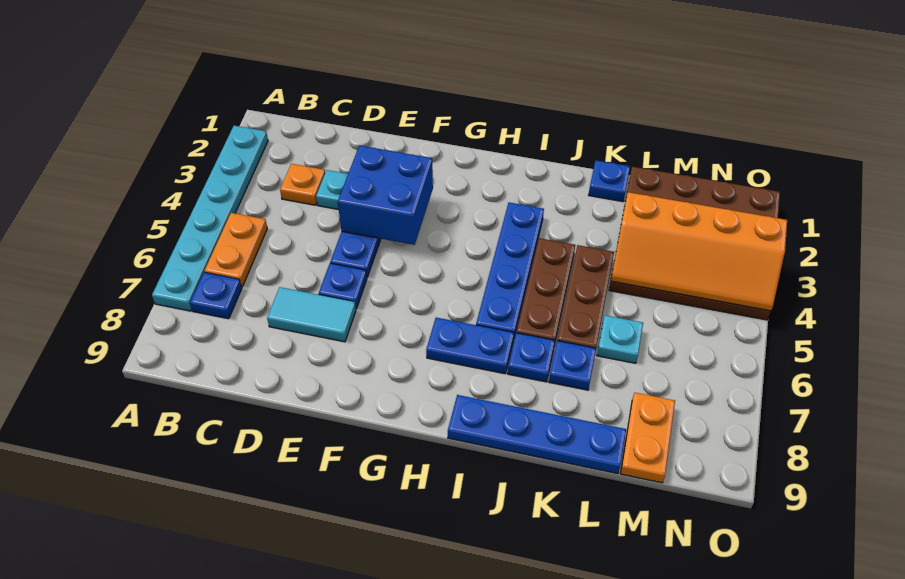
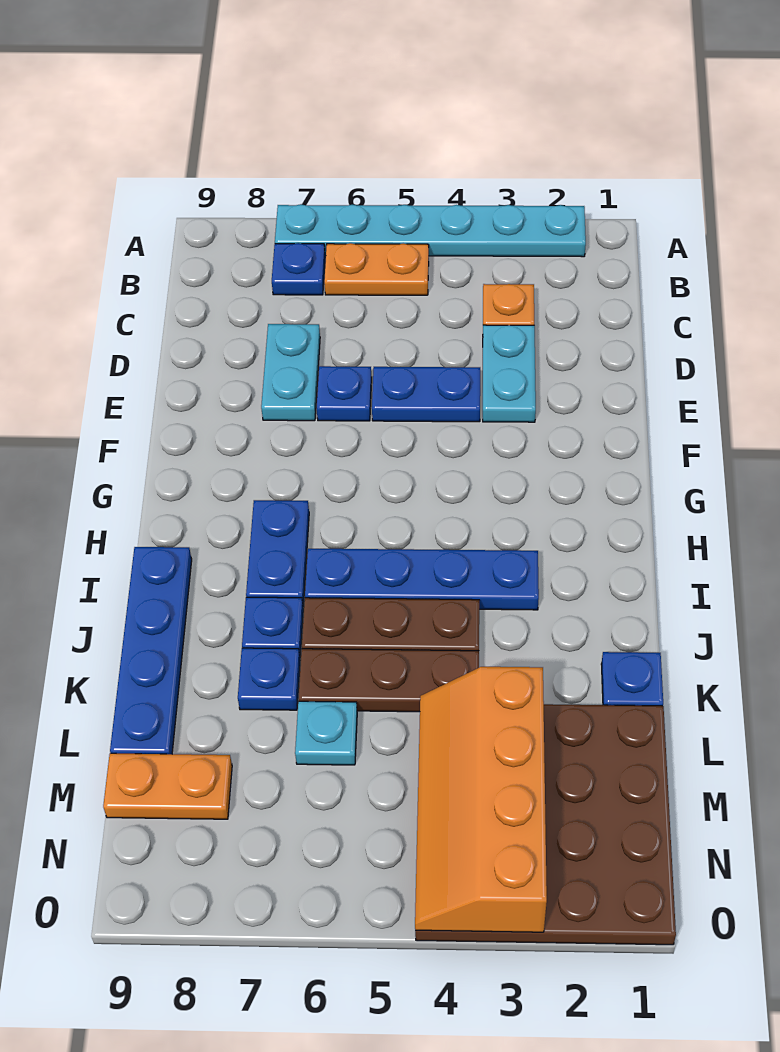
cyan 1x2 tile [267,287,356,342] -> cyan 1x2 plate [261,324,320,421]
blue 2x2 brick [338,145,433,245] -> none

